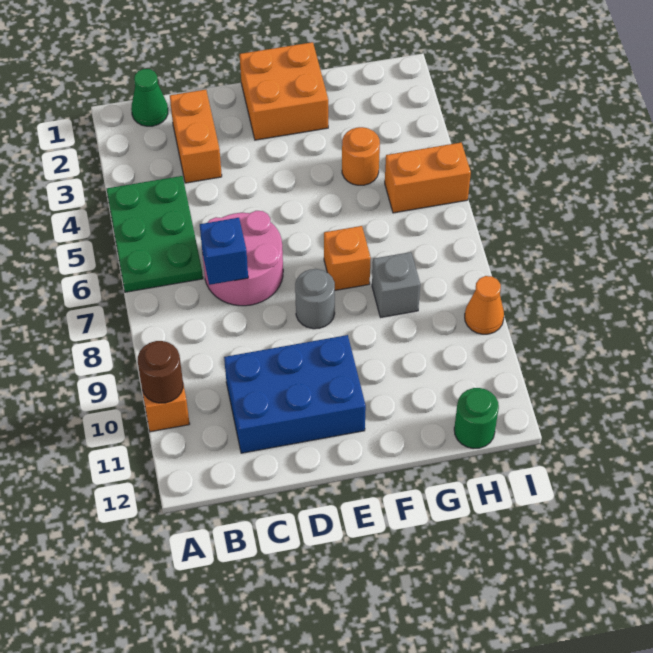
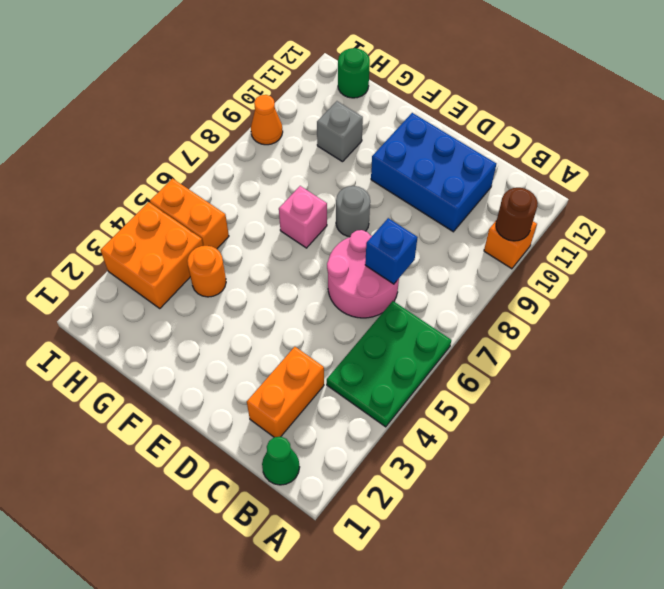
orange 2x2 brick [240,42,328,140] -> orange 2x2 brick moved to [101,202,203,308]
orange 1x1 brick [324,226,371,290] -> pink 1x1 brick [279,186,327,248]
grey 1x1 brick [372,252,420,317] -> grey 1x1 brick moved to [317,101,363,162]

